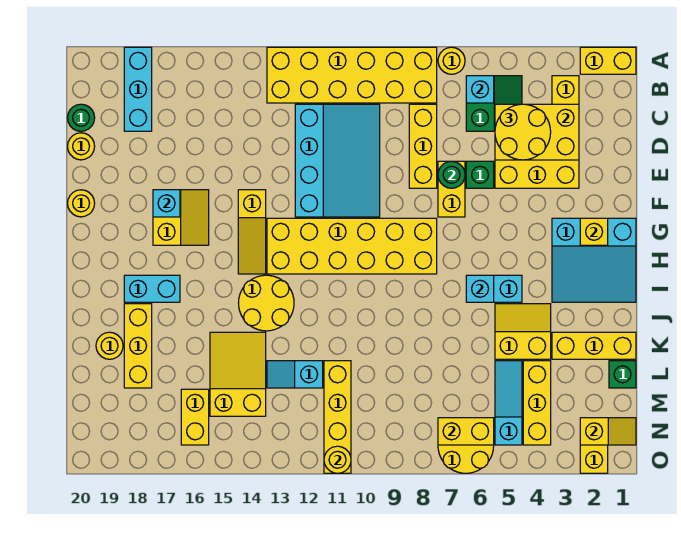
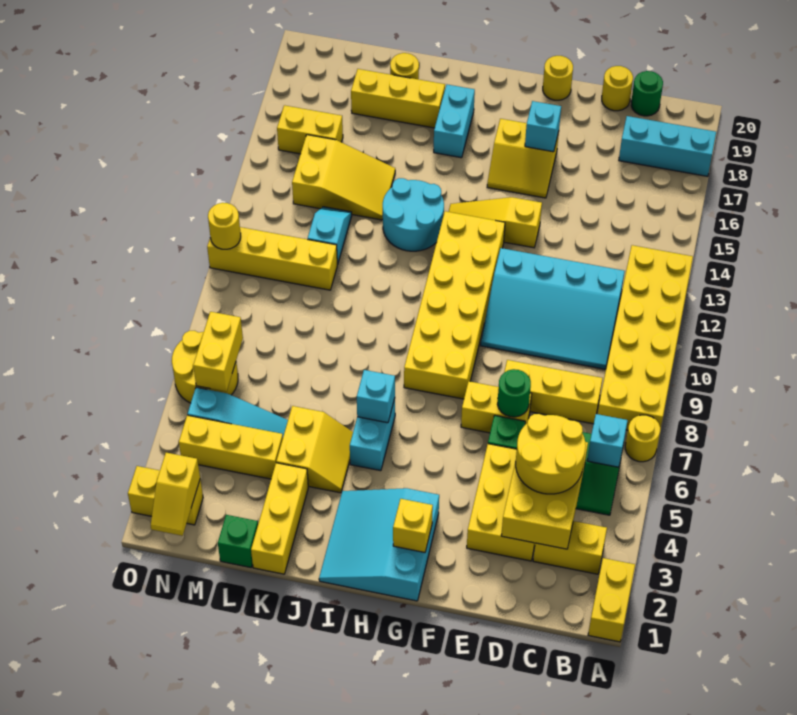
yellow 2x2 round brick [239,275,294,331] -> cyan 2x2 round brick [382,178,444,251]

